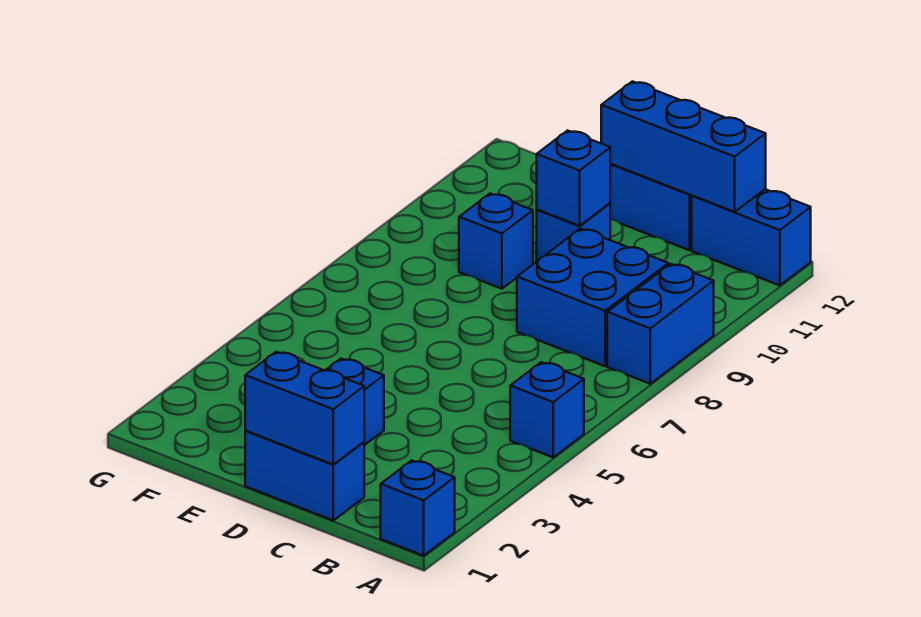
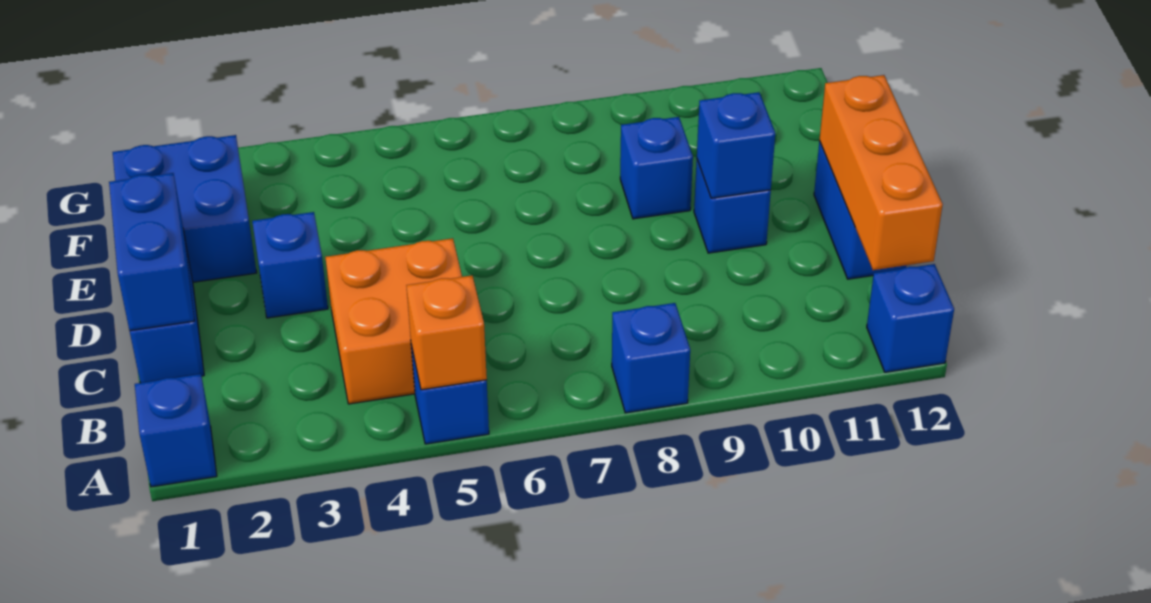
none -> orange 1x1 brick [406,275,487,390]
blue 1x2 brick [607,264,714,384] -> blue 1x1 brick [612,303,690,413]
blue 1x2 brick [692,189,811,285] -> blue 1x1 brick [867,264,954,372]
none -> orange 2x2 brick [325,238,462,404]
blue 2x2 brick [517,229,668,366] -> blue 2x2 brick moved to [113,135,257,282]
blue 1x3 brick [601,81,766,212] -> orange 1x3 brick [820,75,943,270]

